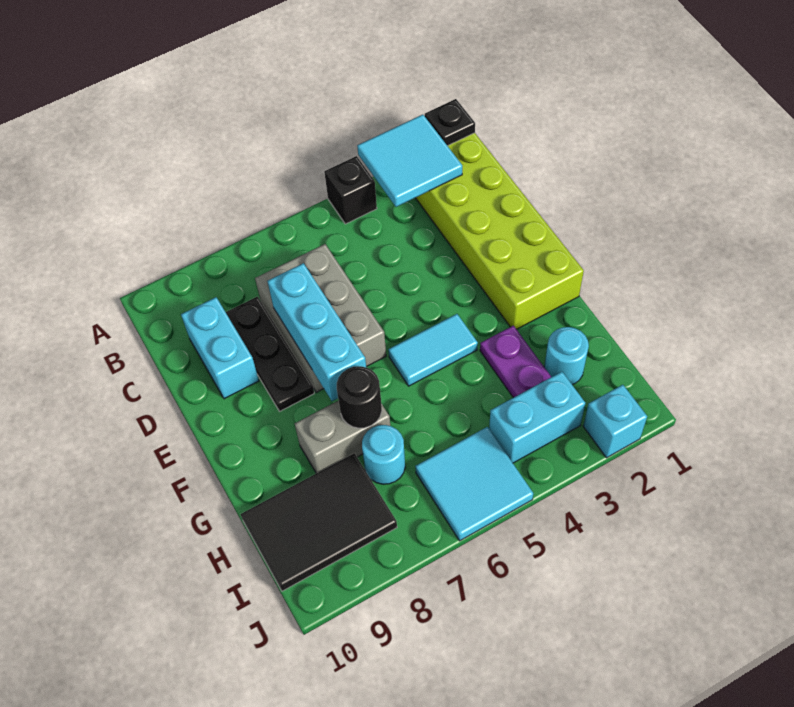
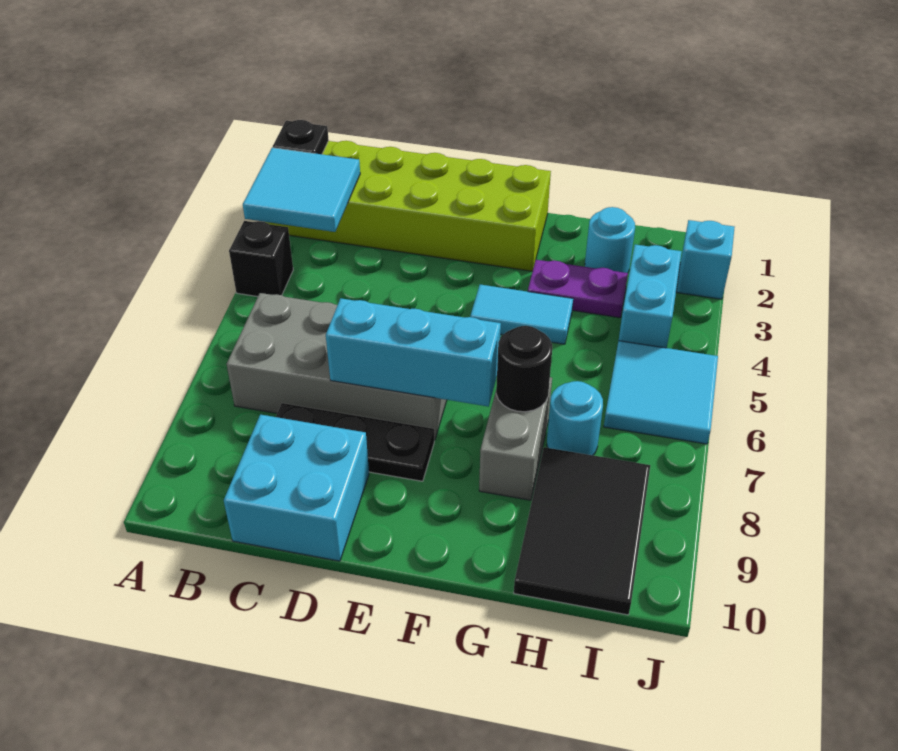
grey 2x3 brick [255,244,386,393] -> grey 2x4 brick [227,293,447,440]
cyan 1x2 brick [181,297,259,399] -> cyan 2x2 brick [224,415,369,561]
cyan 1x2 tile [388,314,478,386] -> cyan 1x2 tile turned to [470,285,573,344]

